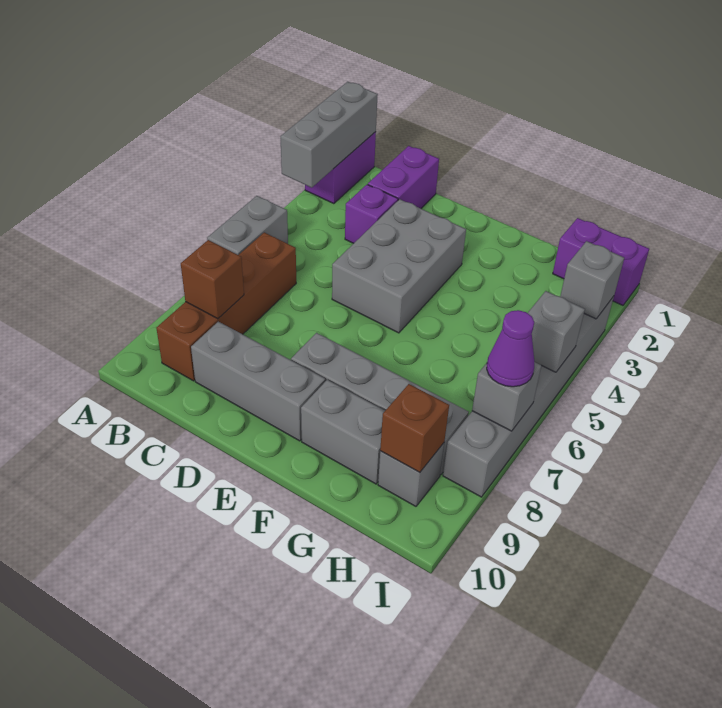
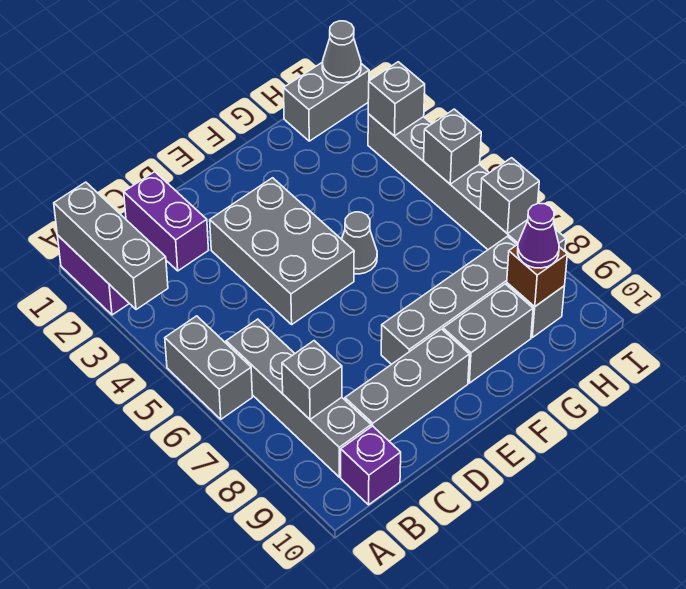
brown 1x4 brick [156,232,296,381] -> grey 1x4 brick [226,319,371,477]
brown 1x1 brick [181,240,244,319] -> grey 1x1 brick [282,341,342,419]
purple 1x1 brick [345,185,398,243] -> purple 1x1 brick moved to [341,426,401,505]
none -> grey 1x1 cone [342,212,377,274]
purple 1x2 brick [553,218,649,305] -> grey 1x2 brick [284,62,369,141]
none -> grey 1x1 cone [322,21,361,83]
purple 1x1 cone [487,310,534,387] -> purple 1x1 cone moved to [518,203,559,268]

